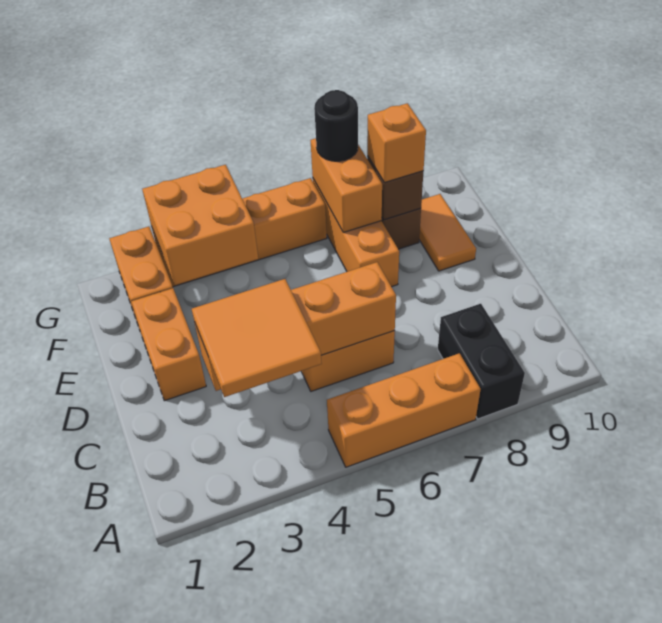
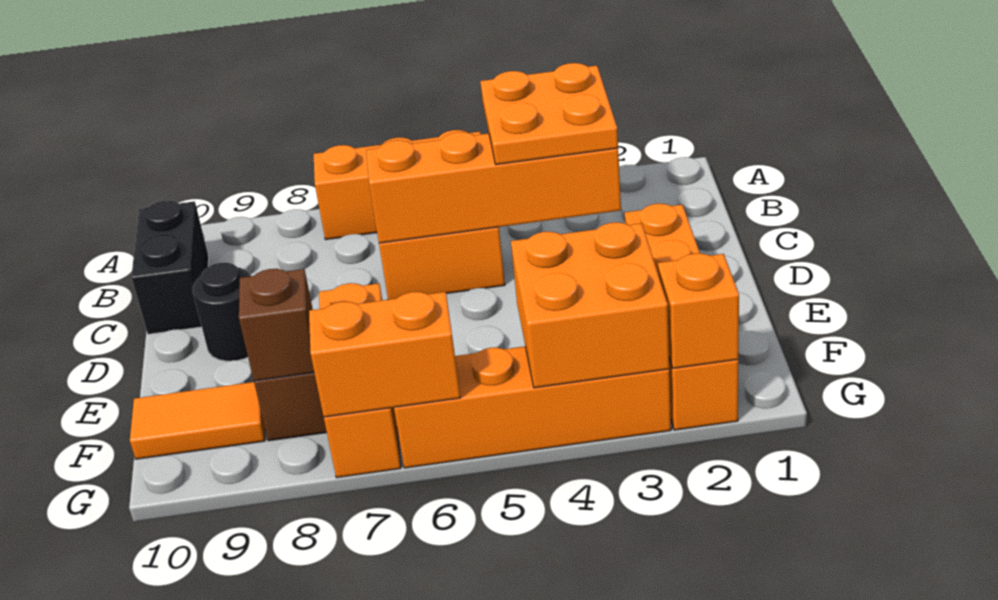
black 1x2 brick [438,304,525,419] -> black 1x2 brick moved to [131,200,209,334]
orange 2x2 tile [192,279,322,397] -> orange 2x2 plate [480,63,618,165]
orange 1x2 tile [419,194,476,271] -> orange 1x2 tile turned to [130,382,265,459]
orange 1x2 brick [311,138,382,232] -> orange 1x2 brick turned to [309,292,460,417]
orange 1x1 brick [367,103,426,182] -> orange 1x1 brick moved to [658,253,739,368]
black 1x1 round brick [314,90,358,161] -> black 1x1 round brick moved to [192,263,251,361]

